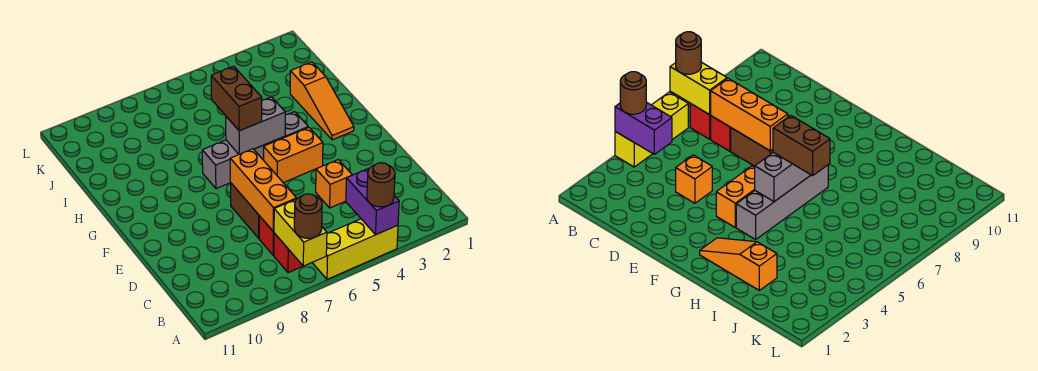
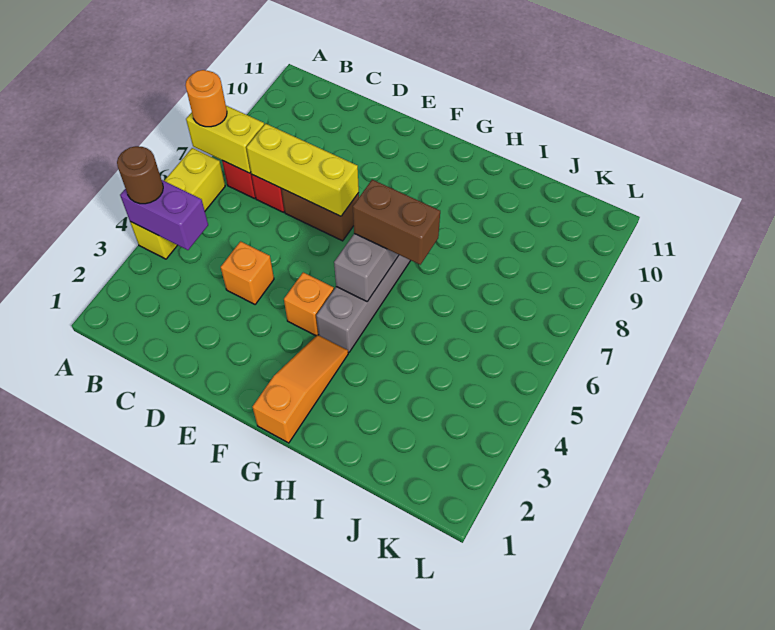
brown 1x1 round brick [294,194,322,238] -> orange 1x1 round brick [185,70,227,127]
orange 1x3 brick [230,149,297,232] -> yellow 1x3 brick [246,124,359,216]
orange 1x2 brick [264,127,323,183] -> orange 1x1 brick [284,272,334,336]
orange 1x3 slope [290,62,354,140] -> orange 1x3 slope turned to [252,335,348,443]

